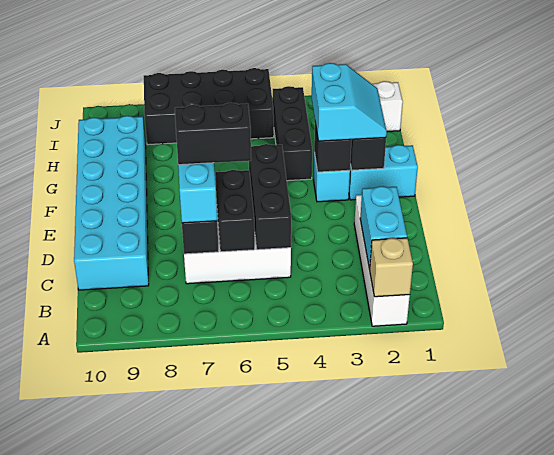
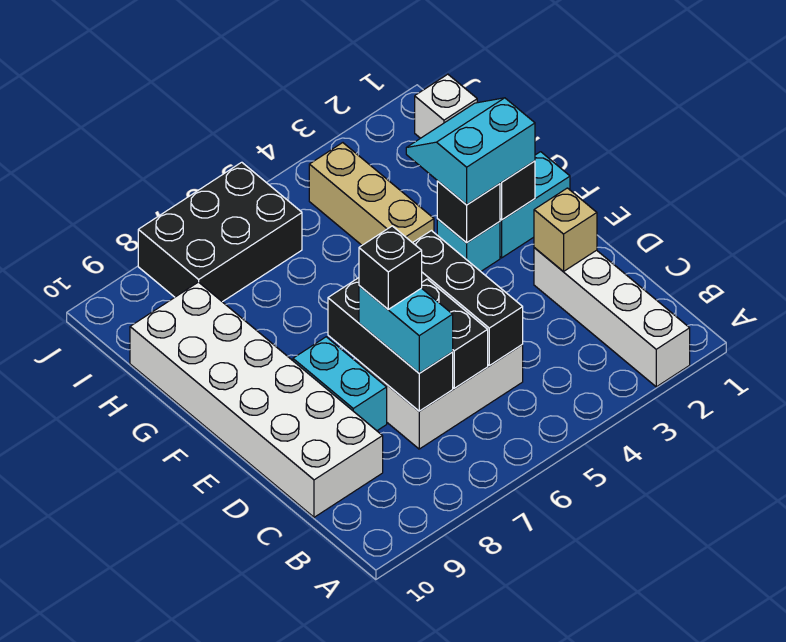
tan 1x1 brick [369,238,413,297] -> tan 1x1 brick moved to [534,188,597,272]
cyan 1x2 brick [360,186,407,269] -> cyan 1x2 brick moved to [293,337,387,431]
cyan 2x6 brick [74,116,149,290] -> white 2x6 brick [130,282,383,517]
black 1x2 brick [175,103,251,165] -> black 1x1 brick [359,226,422,309]
cyan 2x2 slope [312,63,387,141] -> cyan 2x2 slope turned to [406,98,535,205]
black 1x3 brick [273,86,312,181] -> tan 1x3 brick [309,143,434,245]
black 2x4 brick [144,68,274,145] -> black 2x3 brick [138,162,302,302]

